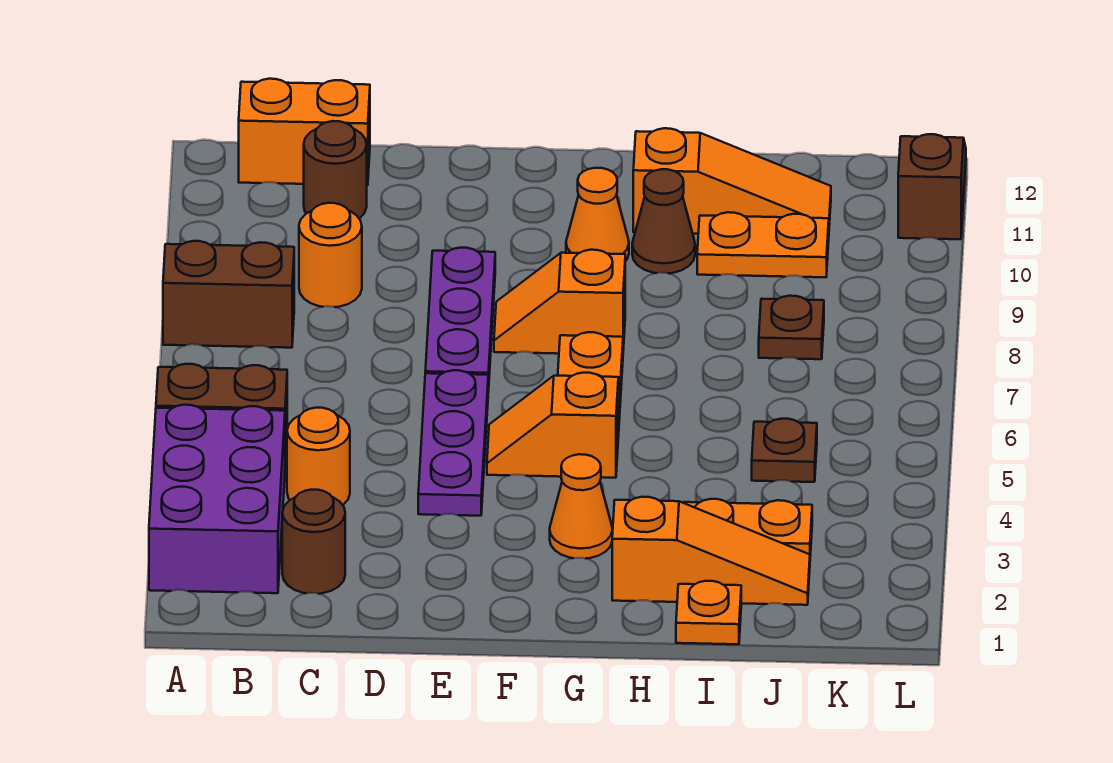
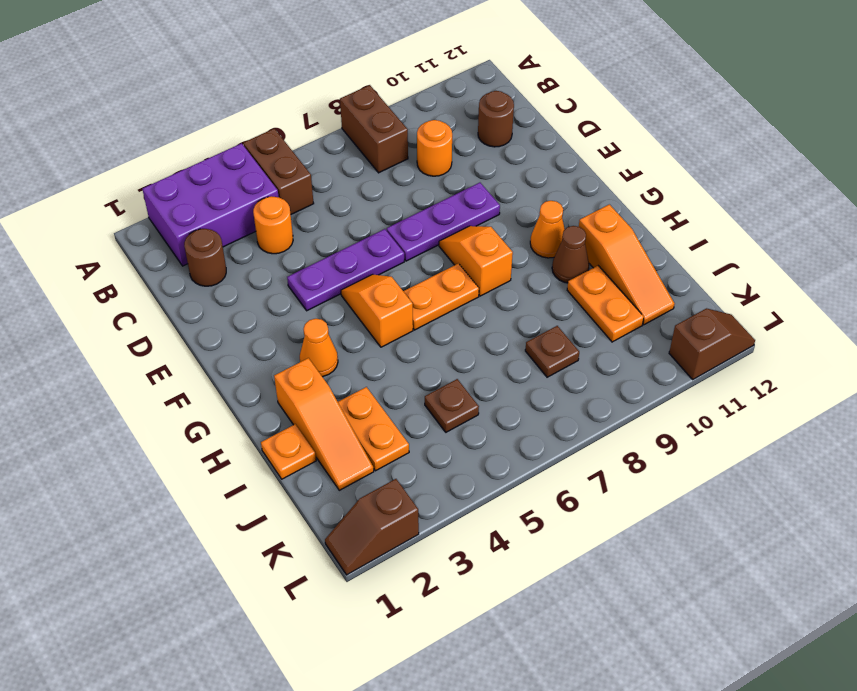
orange 1x2 brick [239,79,370,185] -> none
none -> brown 1x2 slope [325,479,419,575]

